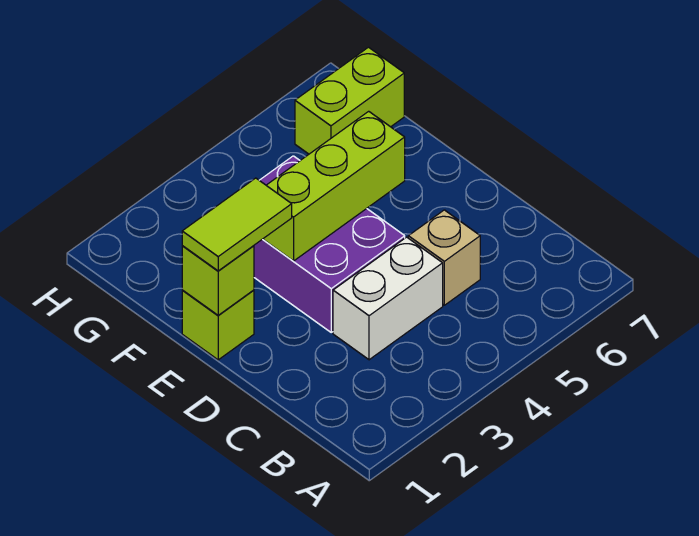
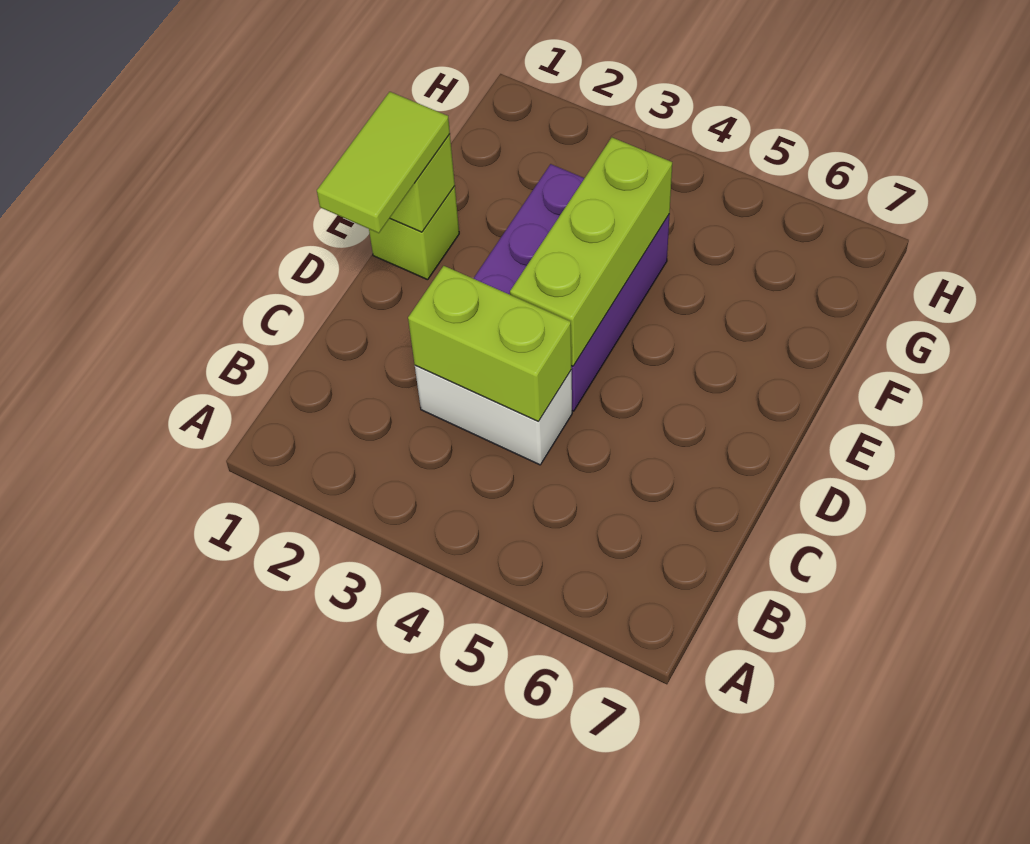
tan 1x1 brick [408,210,480,305] -> none
lime 1x2 tile [182,178,292,271] -> lime 1x2 tile turned to [317,92,450,233]
lime 1x3 brick [263,111,405,261] -> lime 1x3 brick turned to [510,138,672,366]
lime 1x2 brick [295,47,404,154] -> lime 1x2 brick moved to [408,266,572,421]

